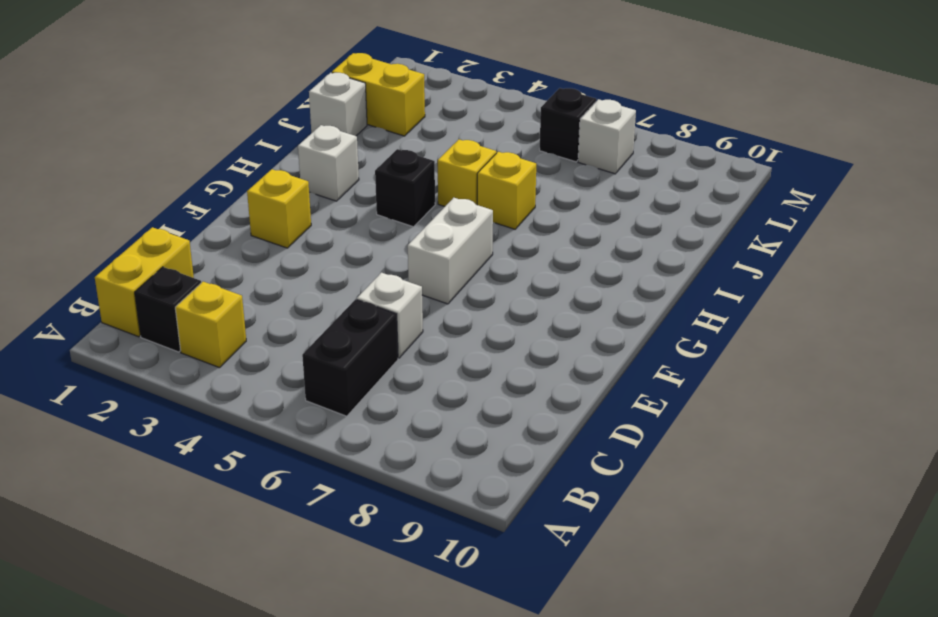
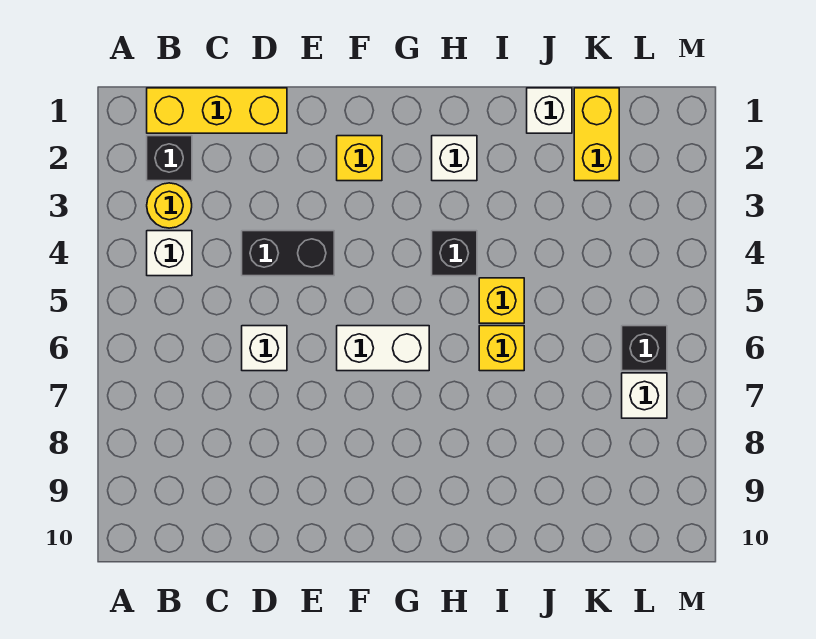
yellow 1x2 brick [95,227,194,337] -> yellow 1x3 brick [147,88,287,133]
yellow 1x1 brick [175,282,246,368] -> yellow 1x1 round brick [147,183,192,228]
none -> white 1x1 brick [147,231,192,276]
black 1x2 brick [302,299,398,416] -> black 1x2 brick moved to [242,231,334,276]

